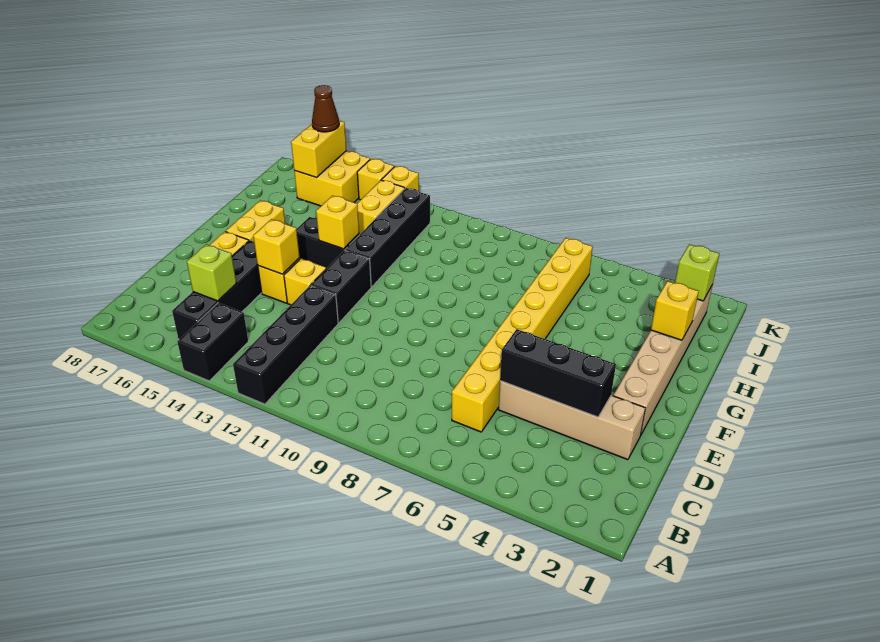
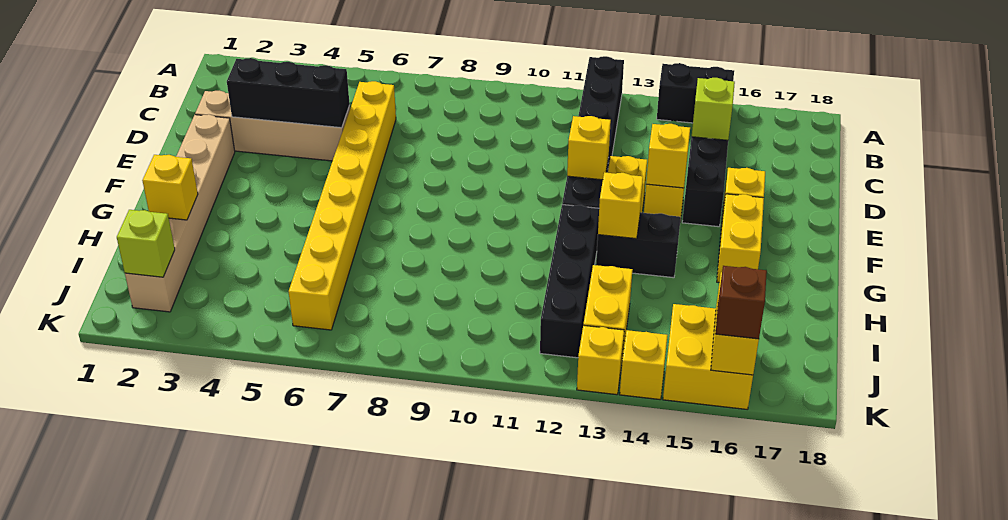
black 1x2 brick [177,303,248,381] -> black 1x2 brick turned to [657,63,734,123]
none -> yellow 1x1 brick [567,116,611,180]
brown 1x1 cone [312,85,339,132] -> brown 1x1 brick [716,266,767,339]

